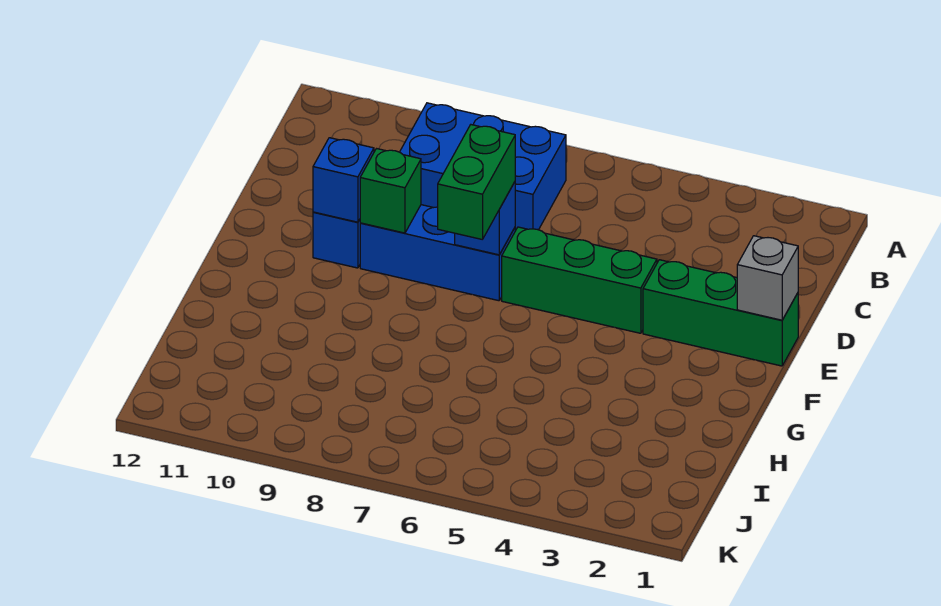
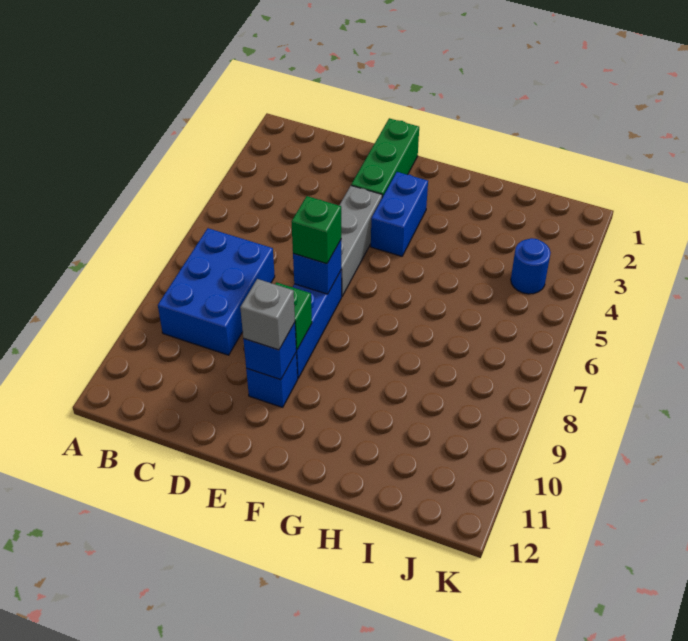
grey 1x1 brick [737,236,798,320] -> grey 1x1 brick moved to [240,279,295,350]
green 1x3 brick [502,227,657,333] -> grey 1x3 brick [339,186,382,296]
green 1x2 brick [438,125,515,239] -> green 1x1 brick [291,196,341,264]
none -> blue 1x2 brick [371,172,428,256]
none -> blue 1x1 round brick [511,238,551,294]

